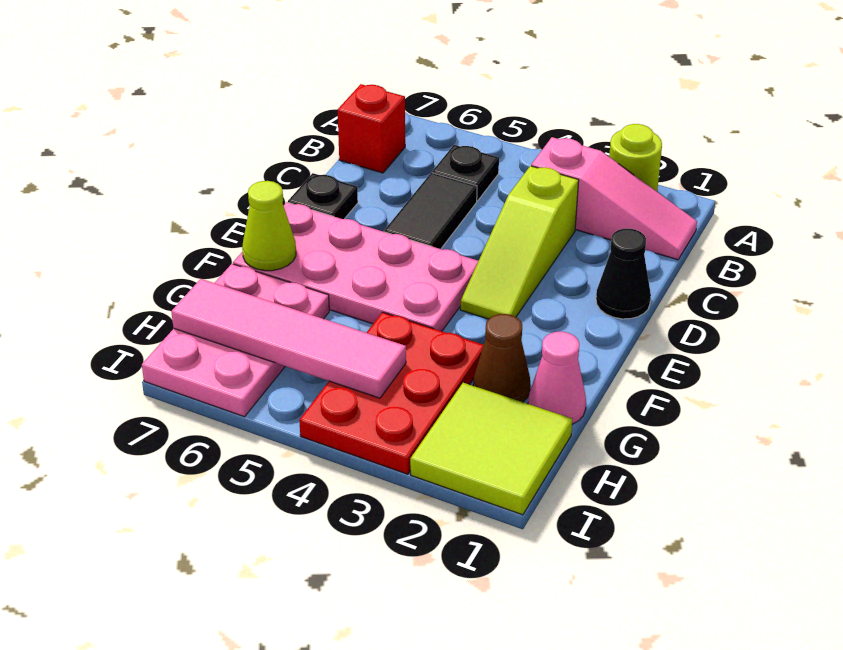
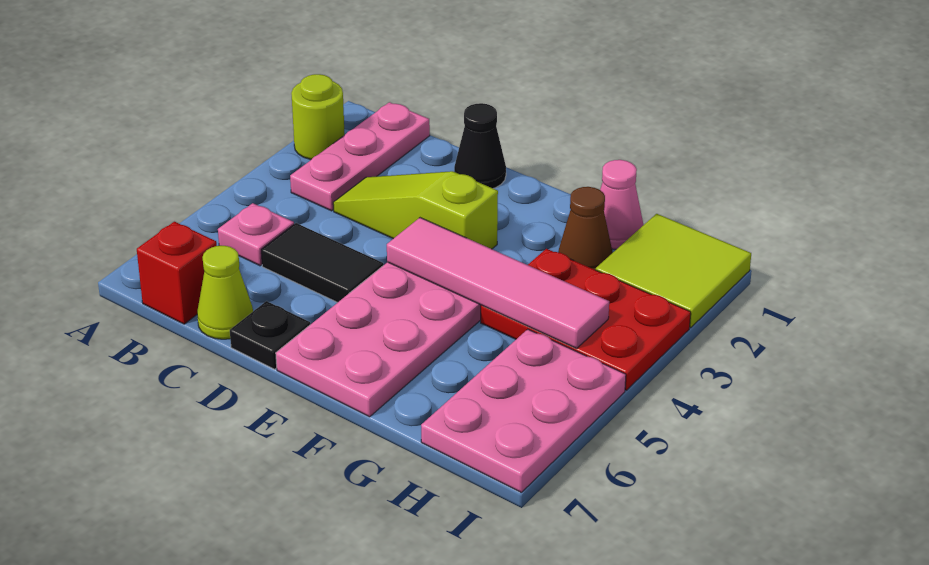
pink 1x3 slope [531,137,697,260] -> pink 1x3 plate [290,102,430,211]
black 1x1 plate [432,145,499,201] -> pink 1x1 plate [218,203,294,266]
lime 1x3 slope [460,166,579,319] -> lime 1x3 slope turned to [333,171,498,249]
lime 1x1 cone [242,181,296,271] -> lime 1x1 cone moved to [197,246,253,339]
pink 2x3 plate [142,264,329,417] -> pink 2x3 plate turned to [421,329,626,492]
pink 1x4 tile [171,279,406,398] -> pink 1x4 tile turned to [387,218,609,348]

